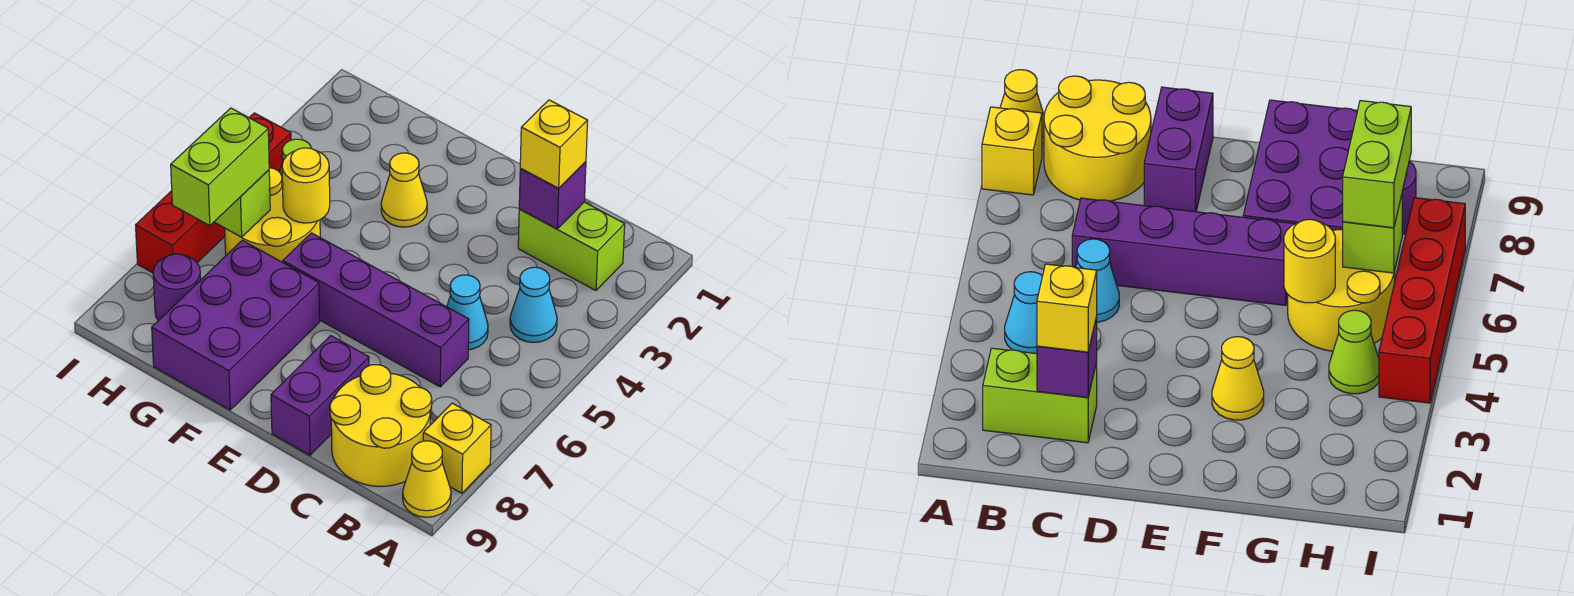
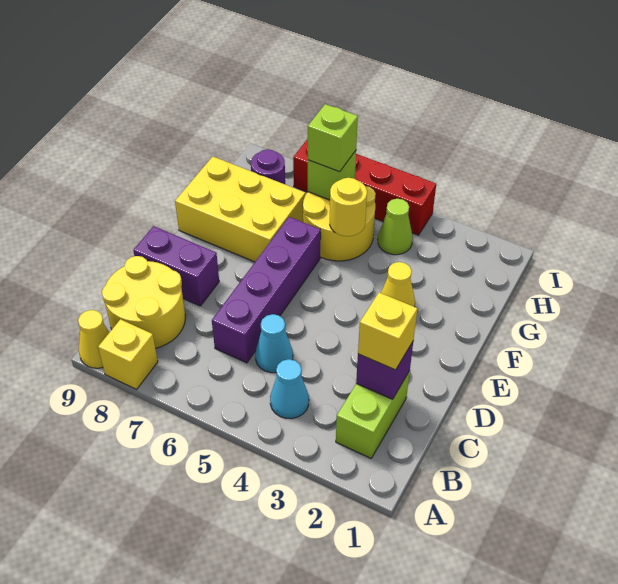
purple 2x3 brick [152,240,320,410] -> yellow 2x3 brick [175,157,305,262]
lime 1x2 brick [171,108,269,226] -> lime 1x1 brick [308,104,358,172]

